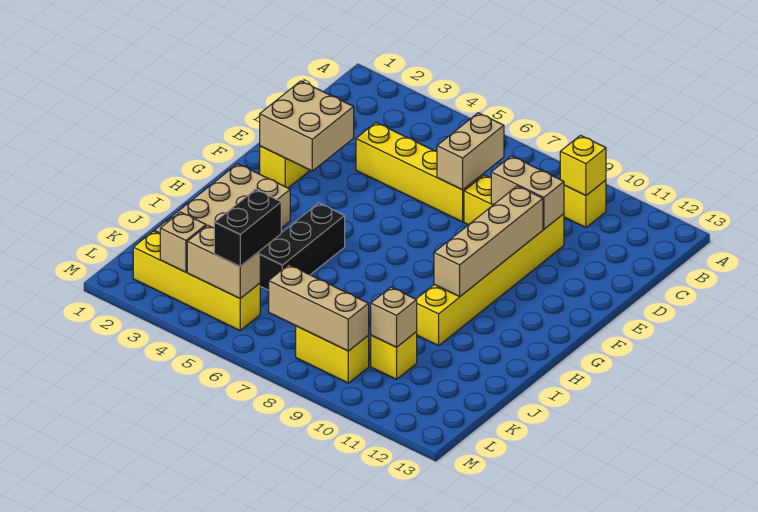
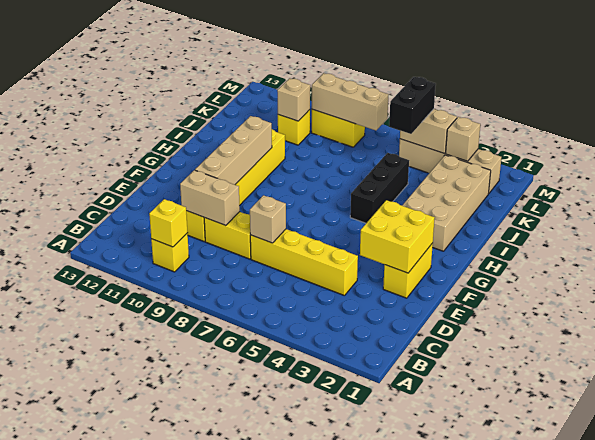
tan 1x2 brick [437,113,504,190] -> tan 1x1 brick [250,195,286,243]
tan 2x2 brick [260,81,354,171] -> yellow 2x2 brick [360,200,435,273]
yellow 1x4 brick [133,231,260,331] -> tan 1x4 brick [399,139,502,193]

